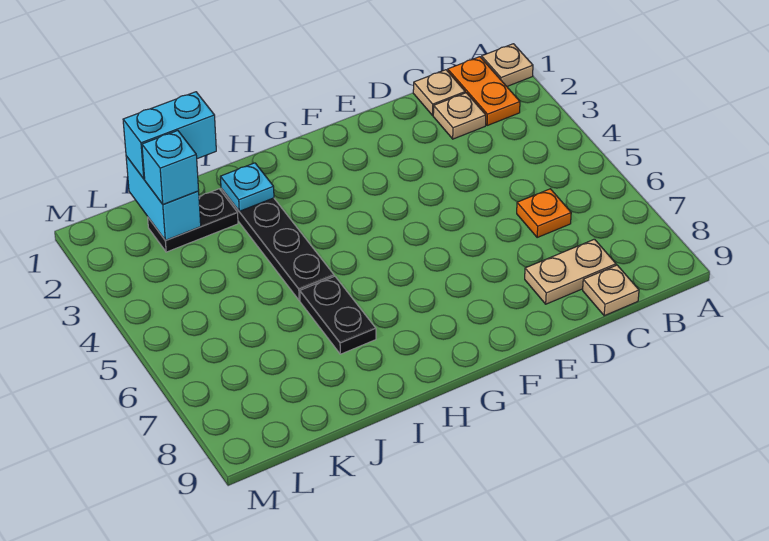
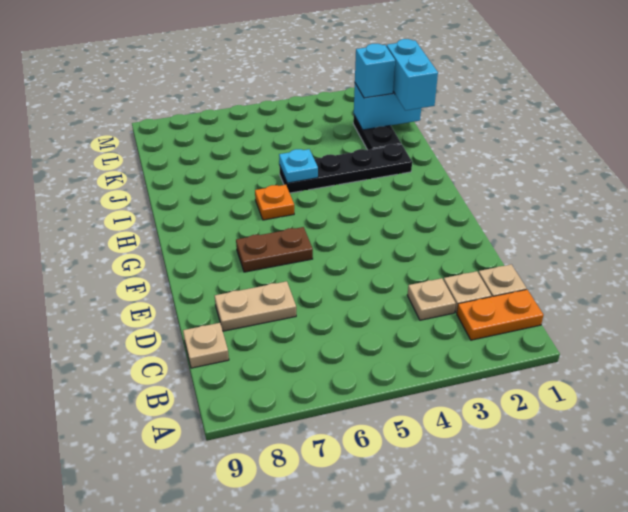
tan 1x1 plate [482,44,533,86] -> tan 1x1 plate moved to [407,278,456,320]
orange 1x1 plate [517,189,571,237] -> orange 1x1 plate moved to [255,185,294,220]
tan 1x2 plate [525,239,616,304] -> tan 1x2 plate turned to [215,281,296,331]
none -> brown 1x2 plate [236,227,313,272]
cyan 1x1 plate [220,163,274,211] -> cyan 1x1 plate moved to [279,149,318,183]
black 1x2 plate [300,276,376,354] -> none

